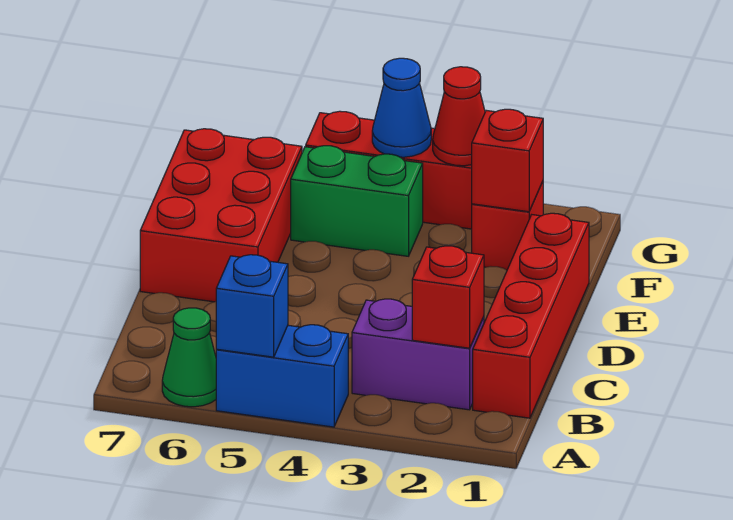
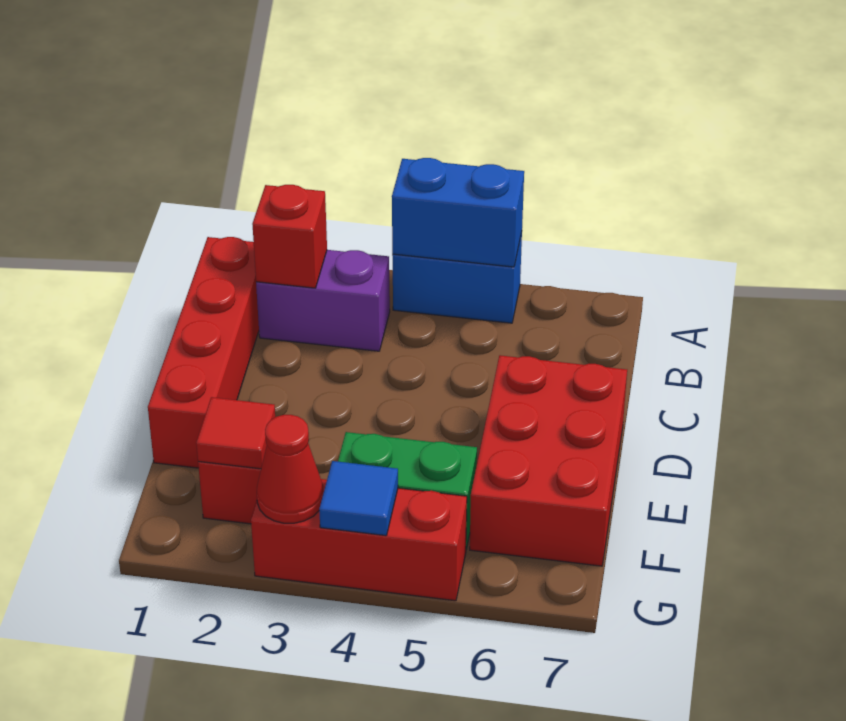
blue 1x1 brick [216,255,288,357] -> blue 1x2 brick [392,158,524,267]
green 1x1 cone [162,308,216,407] -> none
red 1x1 brick [472,109,543,212] -> red 1x1 tile [196,397,275,469]
blue 1x1 cone [372,58,431,157] -> blue 1x1 tile [319,461,398,536]

